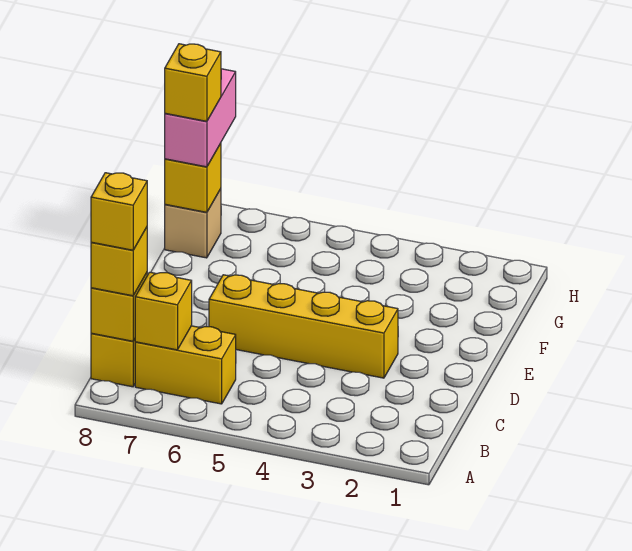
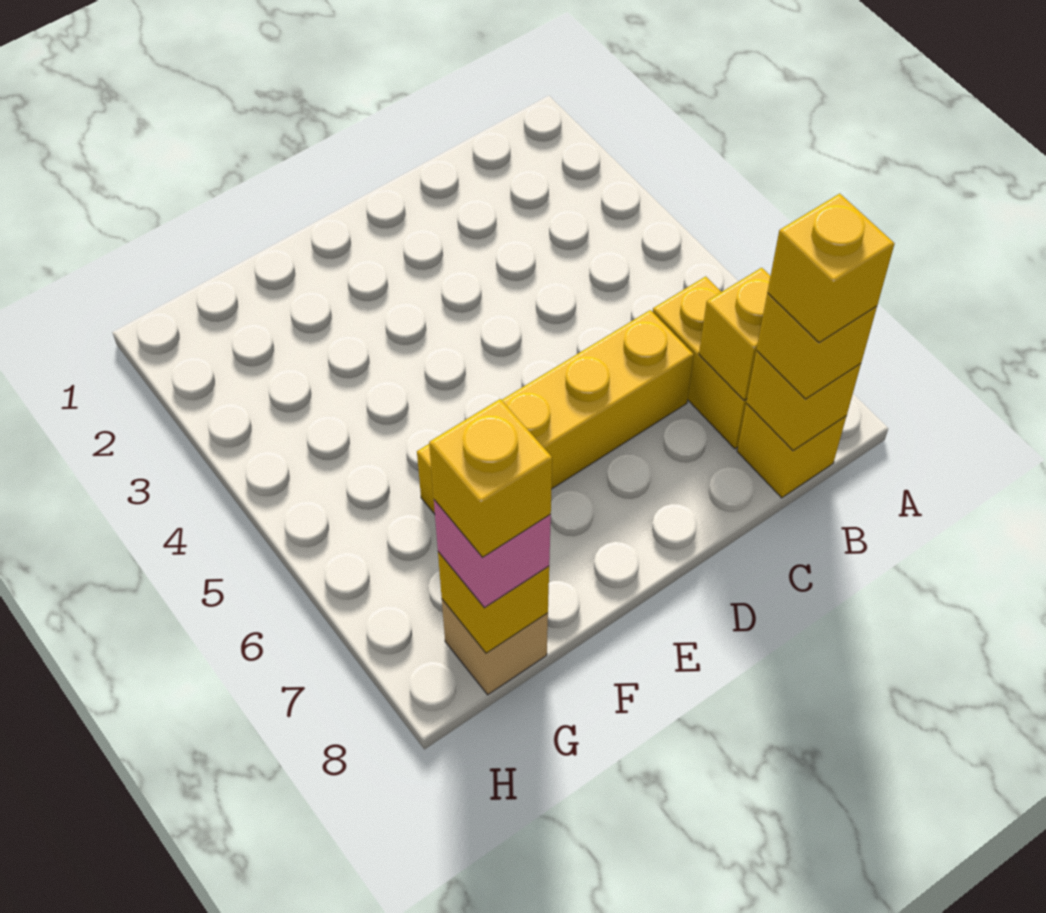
yellow 1x4 brick [209,275,398,378] -> yellow 1x4 brick turned to [417,310,694,514]
pink 1x2 brick [165,69,236,167] -> pink 1x1 brick [434,500,551,608]

